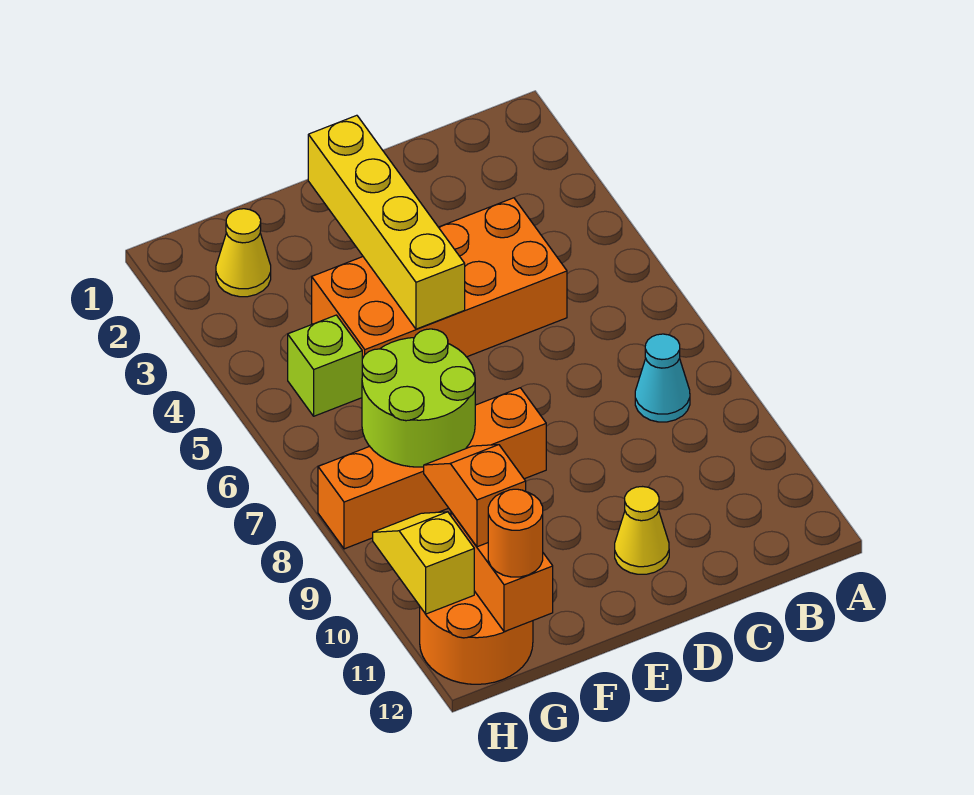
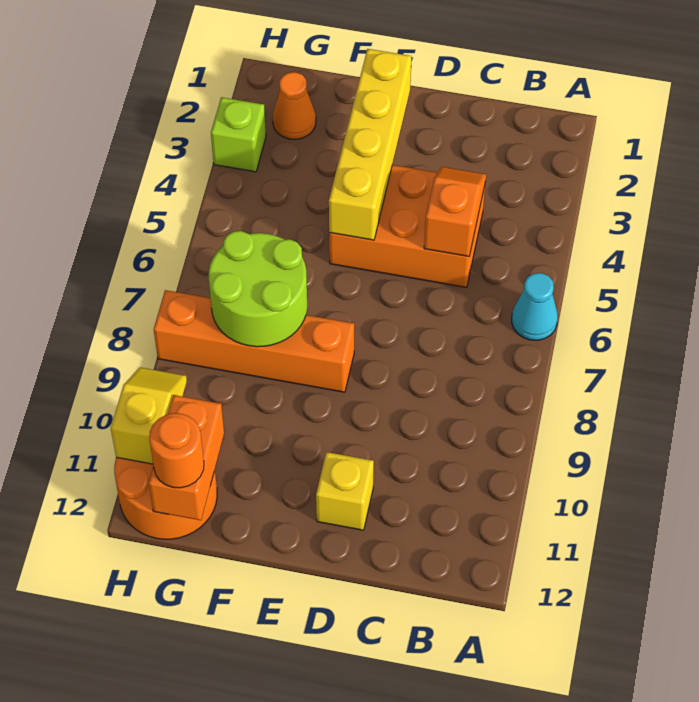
cyan 1x1 cone [635,334,690,422] -> cyan 1x1 cone moved to [512,273,558,340]
orange 2x4 brick [312,198,567,374] -> orange 2x3 brick [329,165,485,288]
yellow 1x1 cone [615,487,669,574] -> yellow 1x1 brick [316,452,374,530]
yellow 1x1 cone [216,209,271,297] -> orange 1x1 cone [273,72,316,139]
lime 1x1 brick [288,315,362,416] -> lime 1x1 brick moved to [211,97,266,172]
orange 1x2 slope [424,445,526,547] -> orange 1x2 slope moved to [424,167,486,257]

